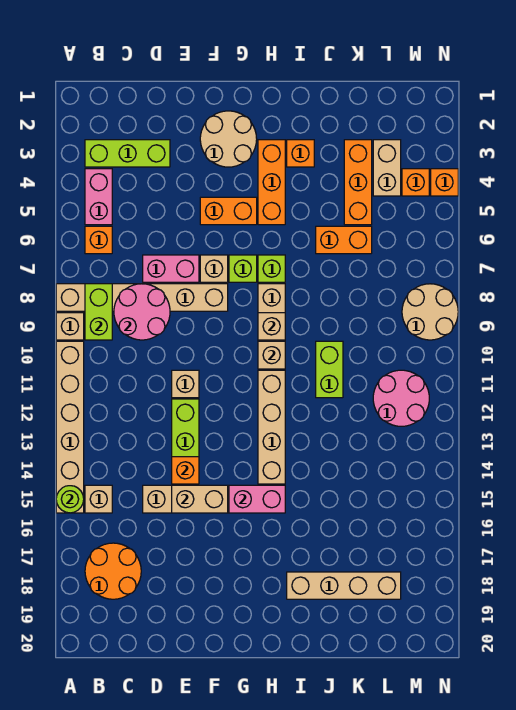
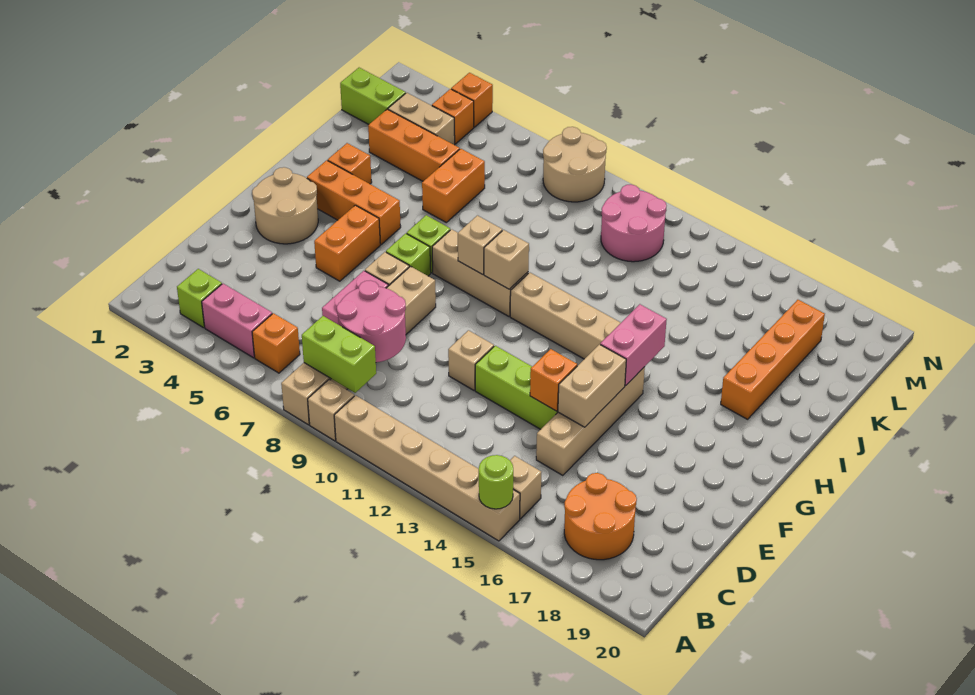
lime 1x3 brick [85,140,170,167] -> lime 1x1 brick [177,269,222,328]
tan 1x4 brick [287,572,401,599] -> orange 1x4 brick [721,300,825,419]
lime 1x2 brick [316,341,343,398] -> lime 1x2 brick moved to [340,68,406,124]

